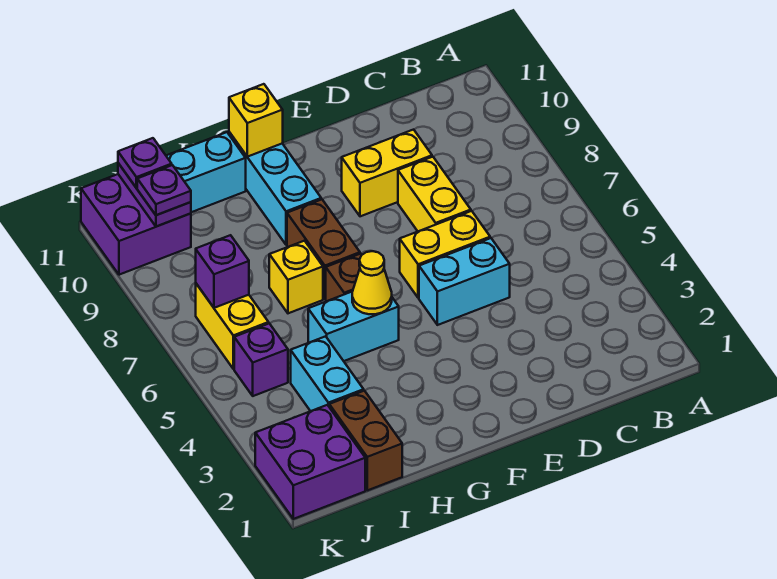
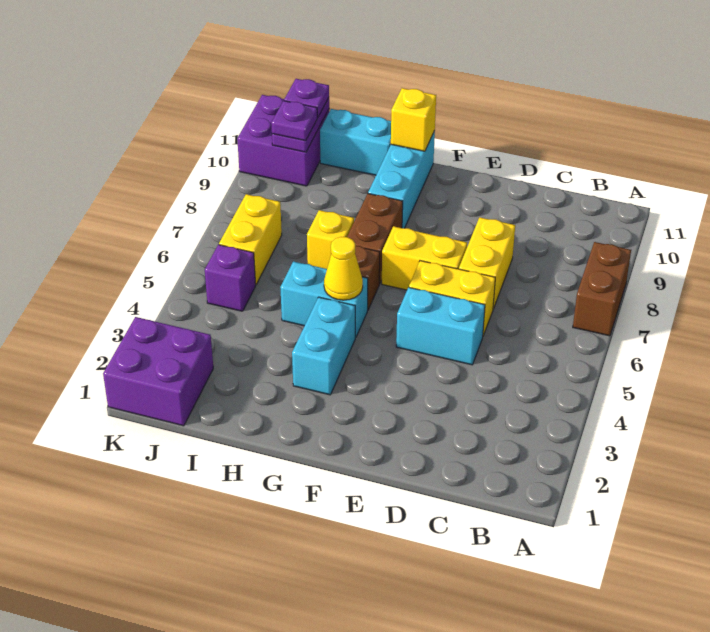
yellow 1x2 brick [342,130,432,216] -> yellow 1x2 brick moved to [382,226,467,290]
brown 1x2 brick [329,391,402,490] -> brown 1x2 brick moved to [573,242,631,336]
cyan 1x2 brick [291,336,364,411] -> cyan 1x2 brick moved to [292,297,355,395]
purple 1x1 brick [196,235,249,308] -> none

